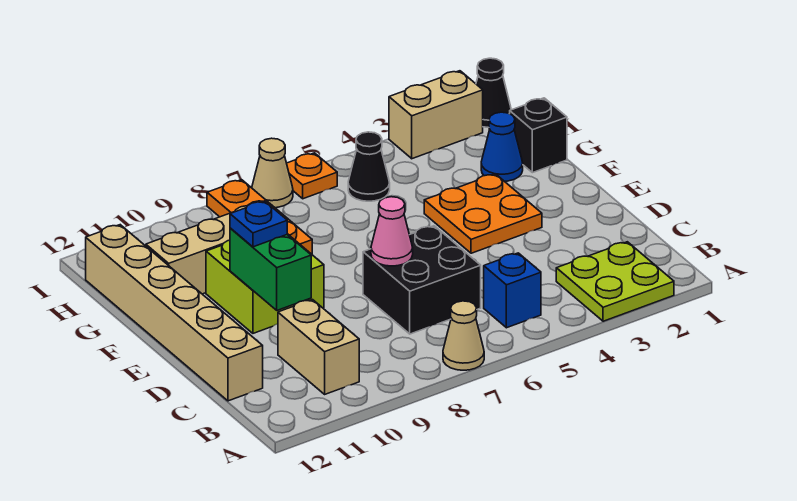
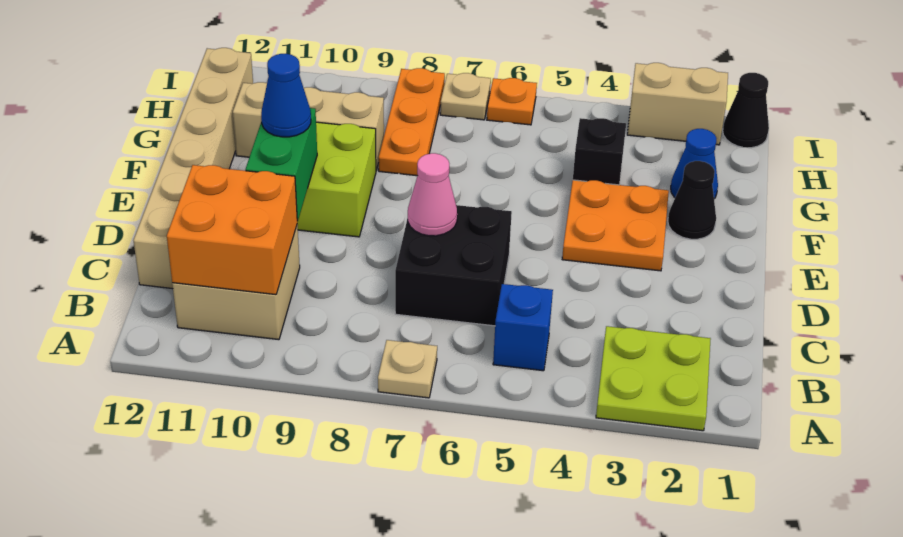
tan 1x1 cone [443,301,484,370] -> tan 1x1 plate [378,340,437,398]
tan 1x2 brick [278,300,359,394] -> tan 2x2 brick [172,225,300,340]
none -> orange 2x2 brick [167,165,297,295]
blue 1x1 plate [230,201,287,247] -> blue 1x1 cone [261,54,311,137]
black 1x1 brick [509,98,567,173] -> black 1x1 brick moved to [573,118,626,185]
black 1x1 cone [348,132,390,201] -> black 1x1 cone moved to [668,161,716,239]
tan 1x1 cone [252,138,293,208] -> tan 1x1 plate [440,73,491,120]

